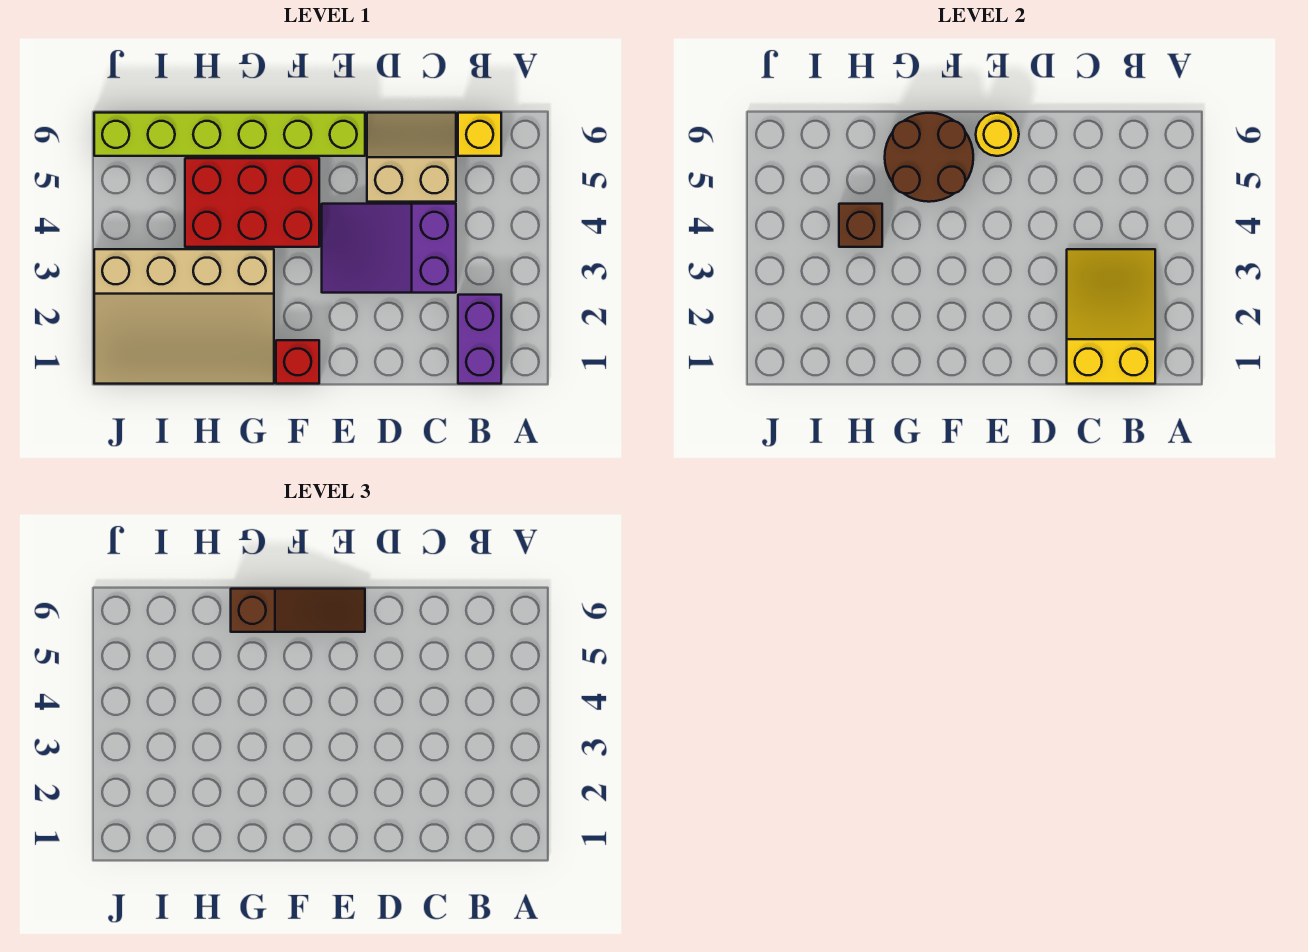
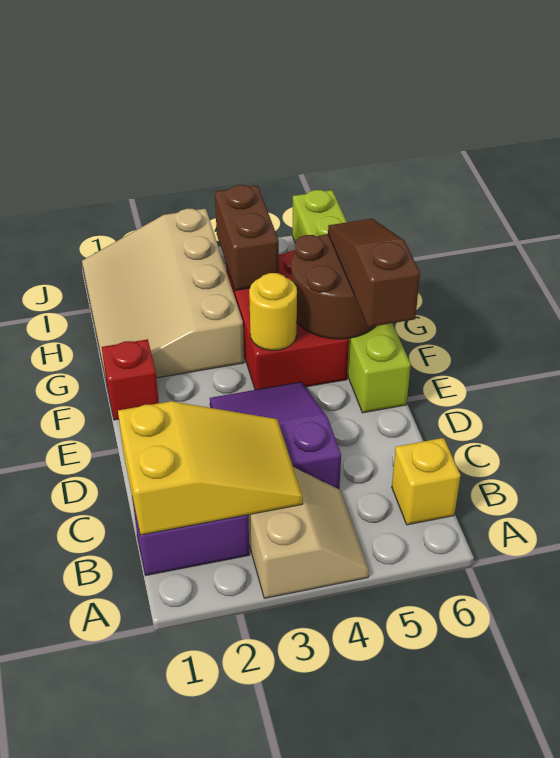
tan 2x2 slope [367,113,456,202] -> tan 2x2 slope moved to [248,467,369,598]
yellow 1x1 round brick [976,113,1019,156] -> yellow 1x1 round brick moved to [249,273,297,351]
brown 1x3 slope [231,589,365,632] -> brown 1x3 slope turned to [328,219,420,327]
brown 1x1 brick [839,204,882,247] -> brown 1x2 brick [215,185,279,290]

